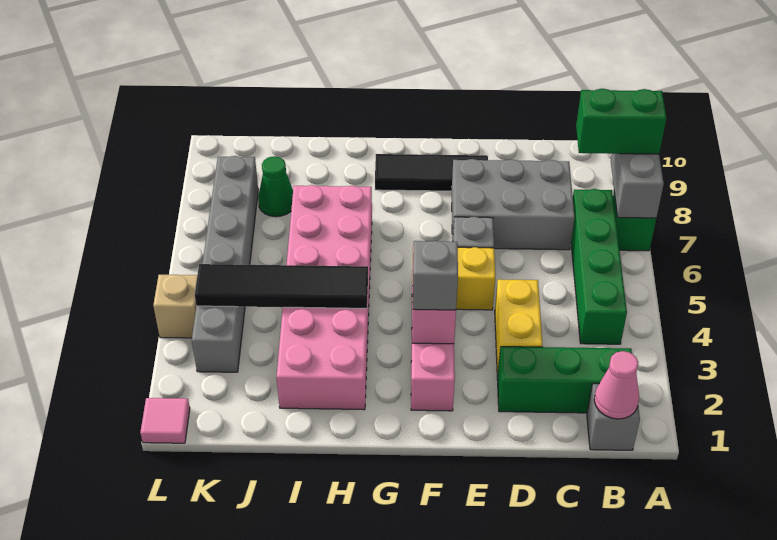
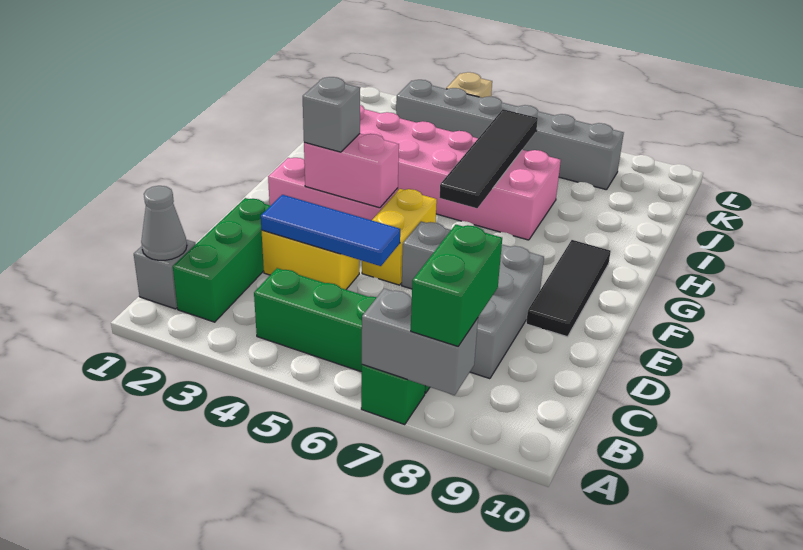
pink 1x1 cone [594,351,639,419] -> grey 1x1 cone [141,186,187,260]
none -> blue 1x3 tile [261,195,400,266]
black 1x4 tile [195,264,368,308] -> black 1x4 tile moved to [440,109,538,208]
green 1x1 cone [258,156,293,217] -> none
pink 1x1 tile [140,398,190,443] -> none

